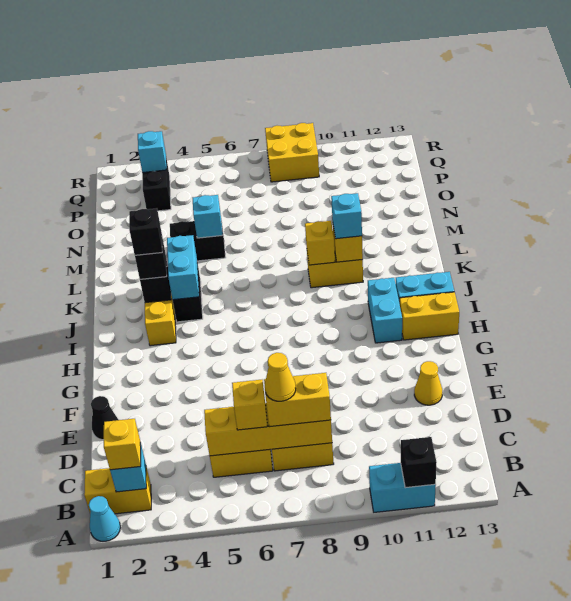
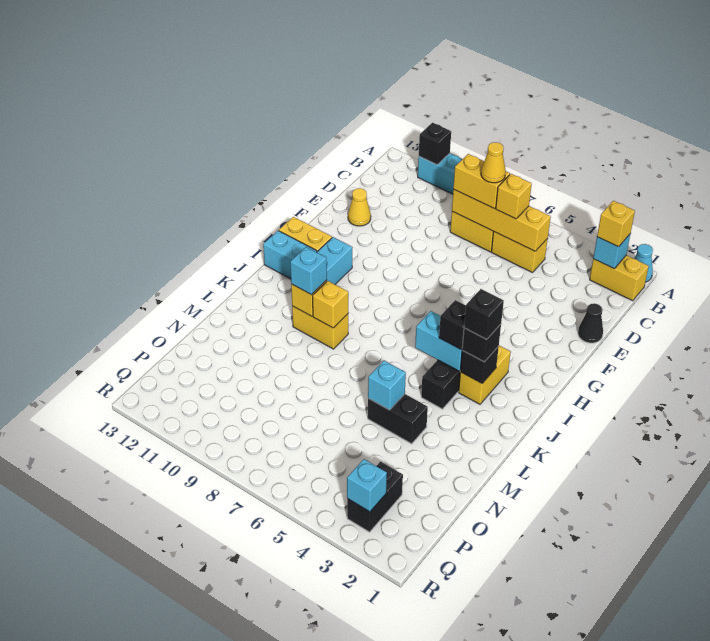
cyan 1x2 brick [167,235,199,300] -> cyan 1x2 brick turned to [415,311,462,371]
none -> black 1x1 brick [439,300,466,349]
yellow 2x2 brick [265,123,319,182] -> none

